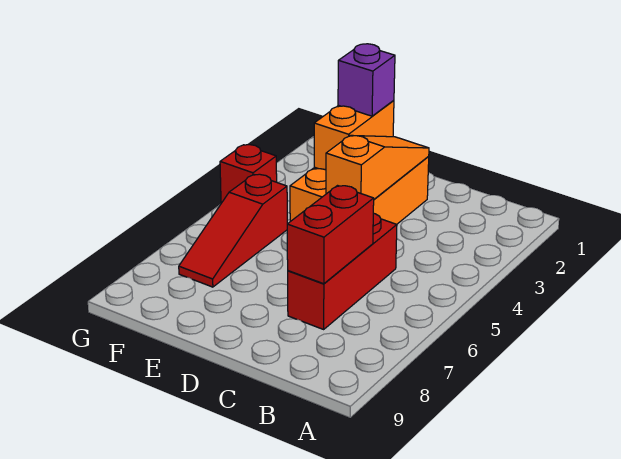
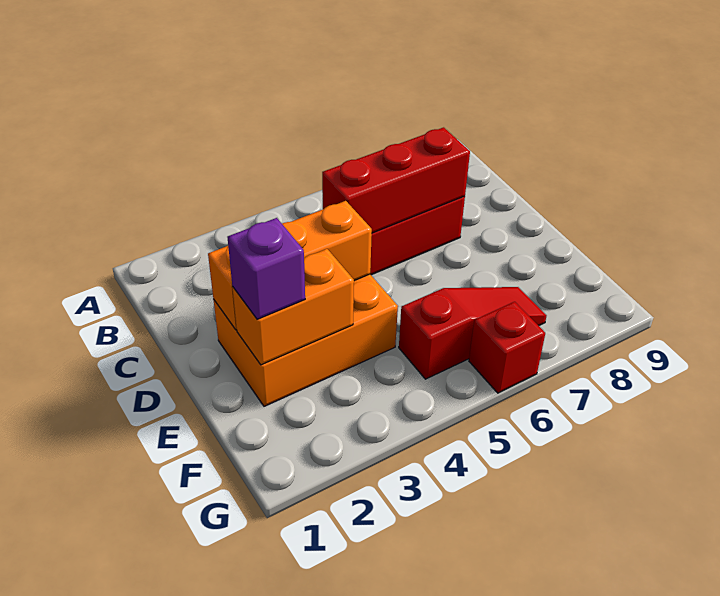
red 1x2 brick [287,186,374,284] -> red 1x3 brick [322,127,470,233]
orange 1x3 slope [326,135,429,199] -> orange 1x3 brick [208,201,372,330]
red 1x1 brick [220,145,277,203] -> red 1x1 brick moved to [469,302,545,393]

